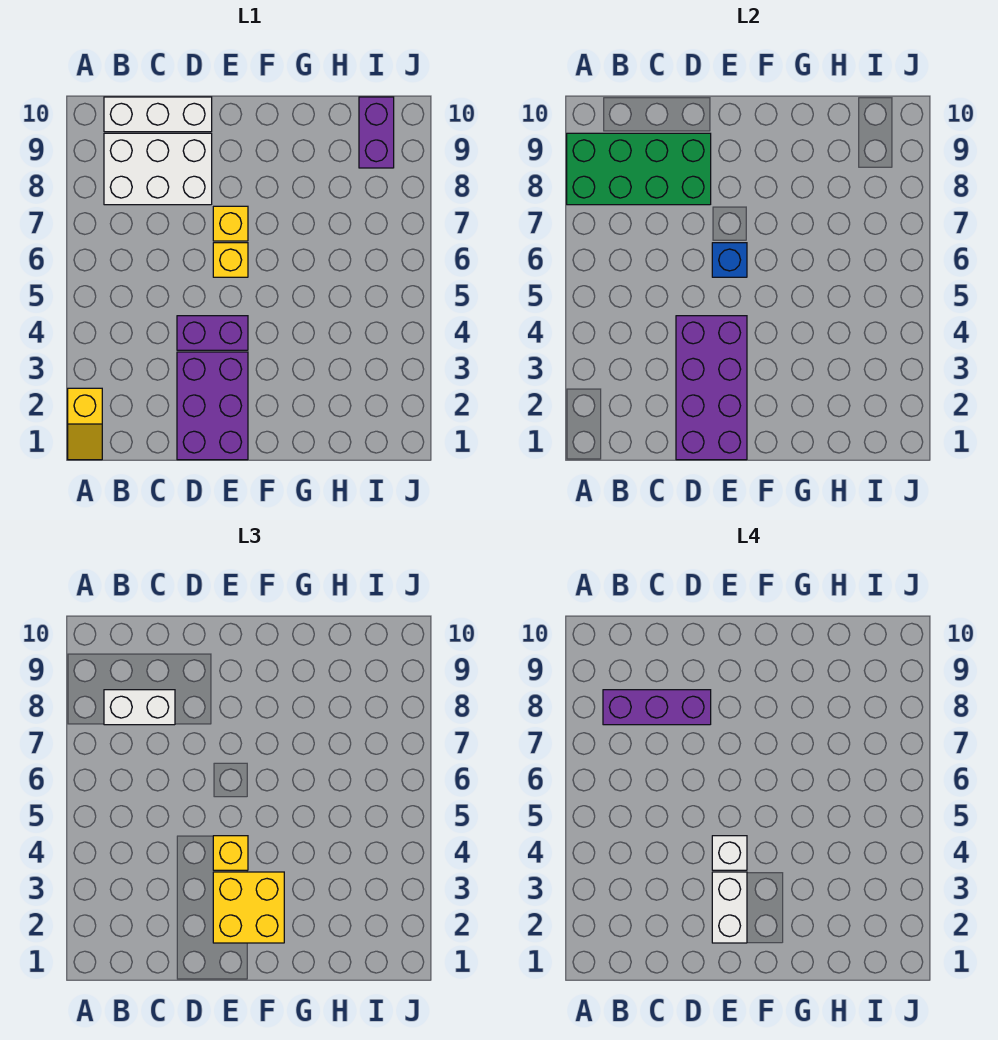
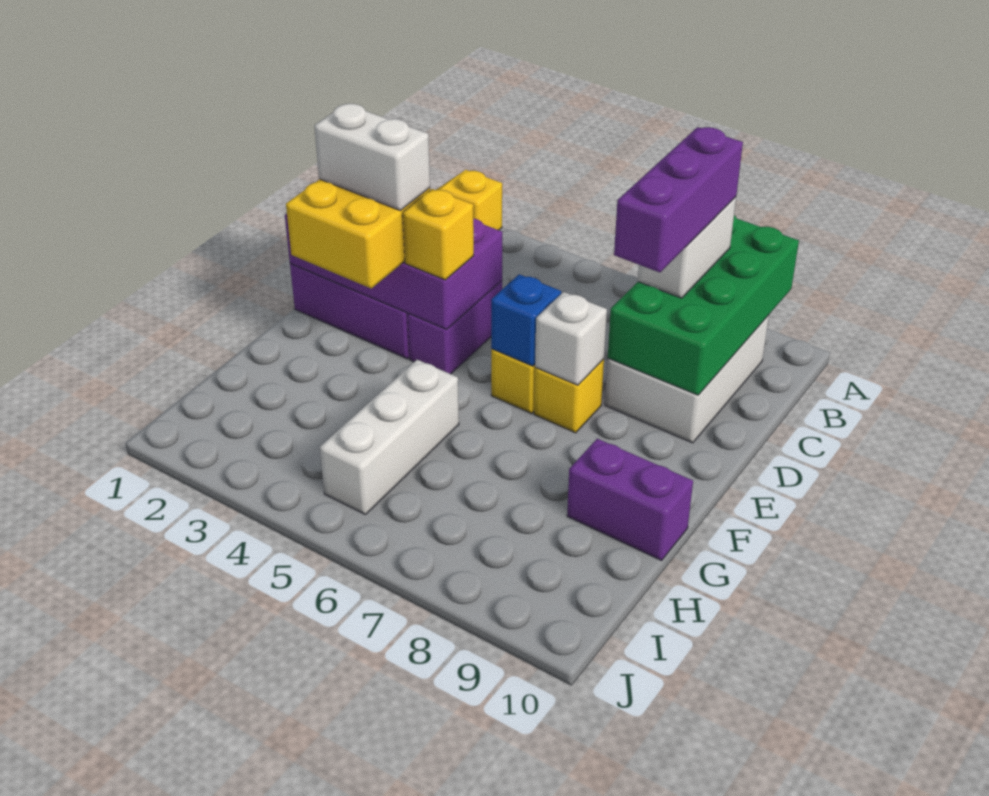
white 1x3 brick [104,97,212,132] -> white 1x3 brick moved to [320,360,459,515]
white 1x1 brick [712,836,747,870] -> white 1x1 brick moved to [535,292,607,385]
purple 1x2 brick [359,97,394,168] -> purple 1x2 brick moved to [567,439,693,560]

